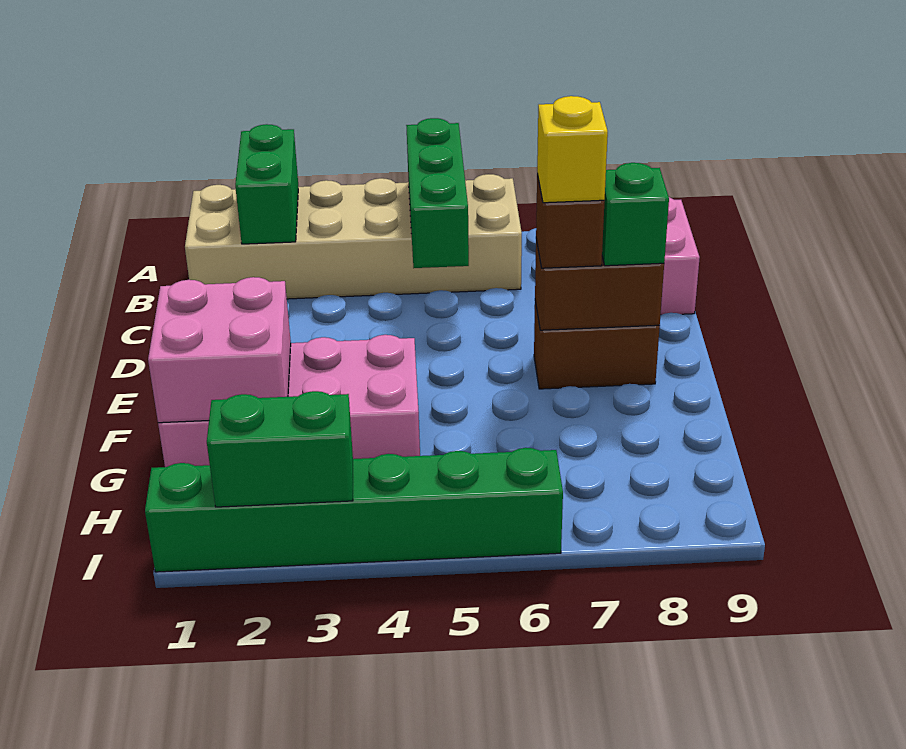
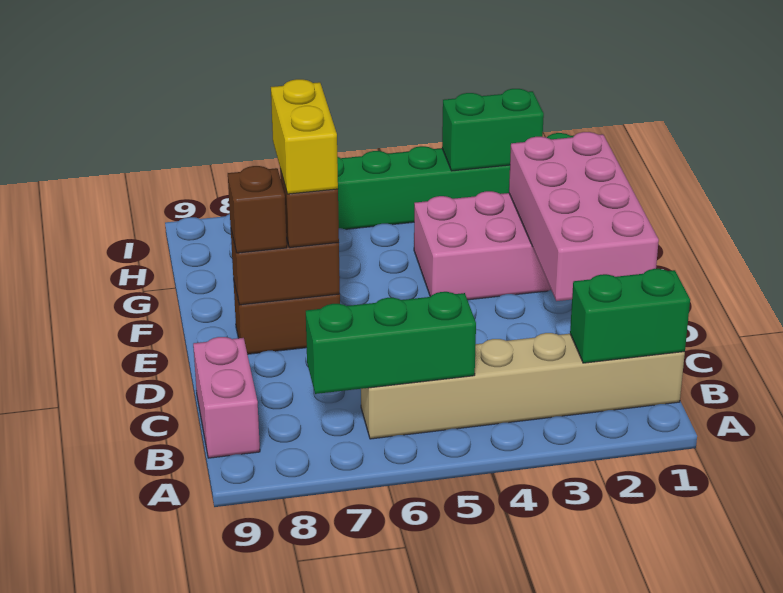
tan 2x6 brick [185,174,522,299] -> tan 1x6 brick [361,333,685,439]
green 1x2 brick [235,124,299,244] -> green 1x2 brick turned to [570,269,690,363]
green 1x3 brick [406,118,469,268] -> green 1x3 brick turned to [306,292,476,394]
yellow 1x1 brick [537,96,608,203] -> yellow 1x2 brick [271,79,338,194]
green 1x1 brick [602,163,669,266] -> brown 1x1 brick [228,166,287,253]
pink 2x2 brick [148,277,291,423] -> pink 2x4 brick [509,132,659,301]

